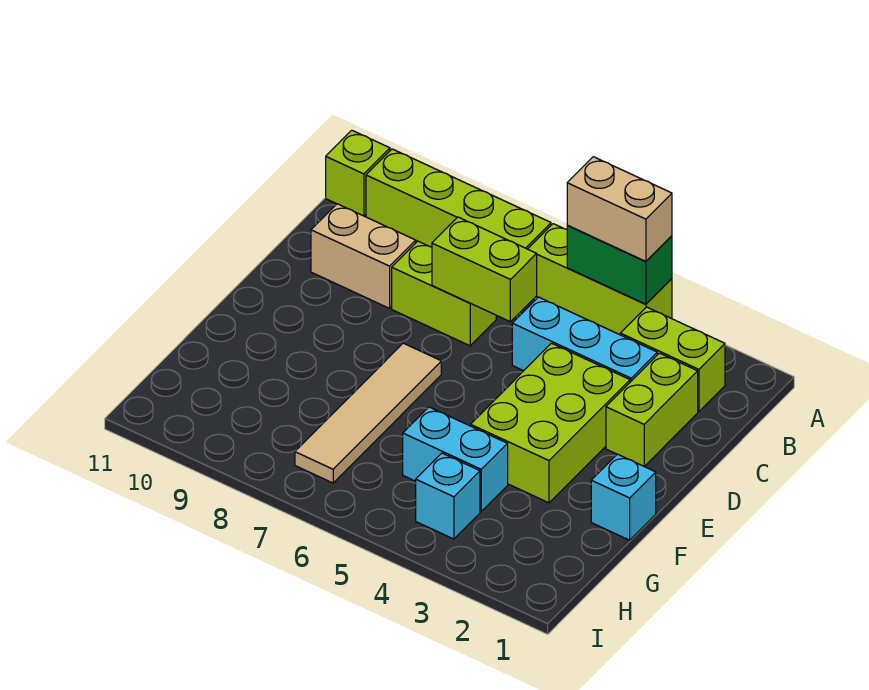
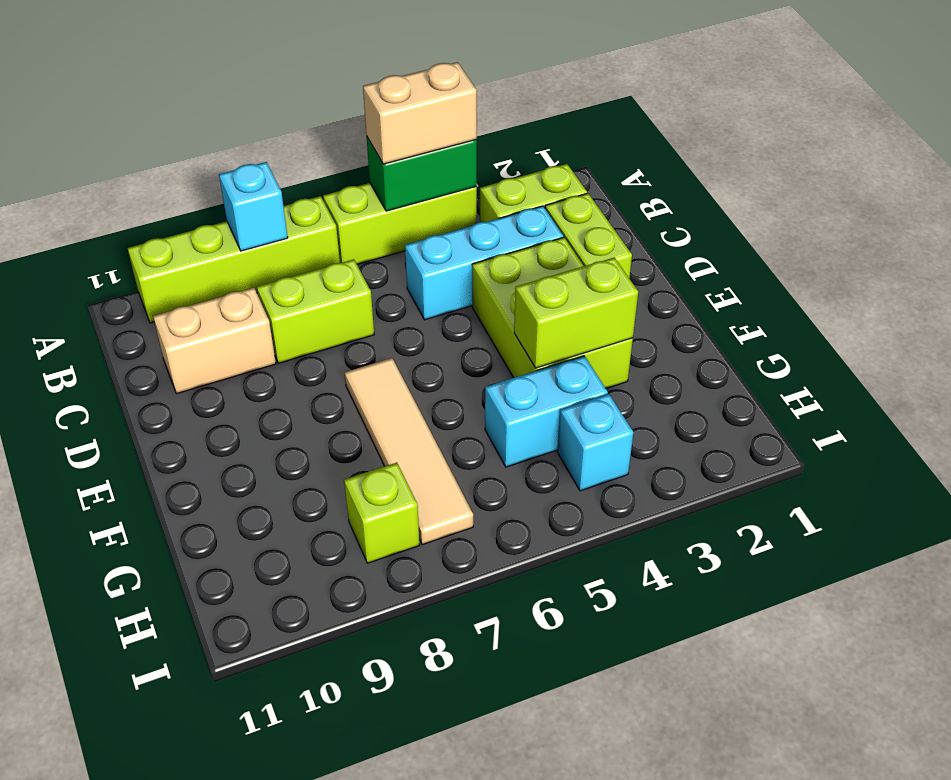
lime 1x1 brick [326,130,390,216] -> lime 1x1 brick moved to [344,463,419,563]
lime 1x2 brick [432,217,537,322] -> lime 1x2 brick moved to [514,258,638,368]
cyan 1x1 brick [591,454,656,540] -> cyan 1x1 brick moved to [219,162,288,251]

